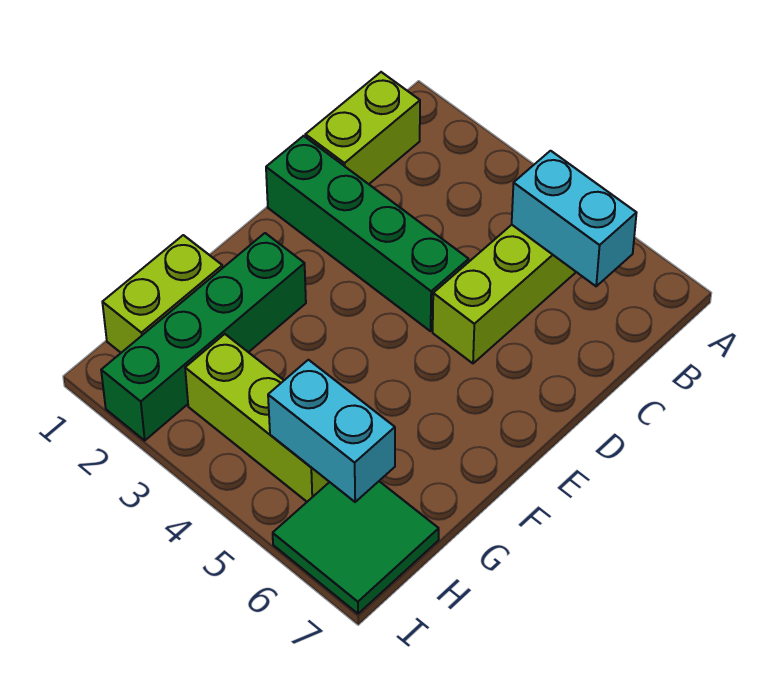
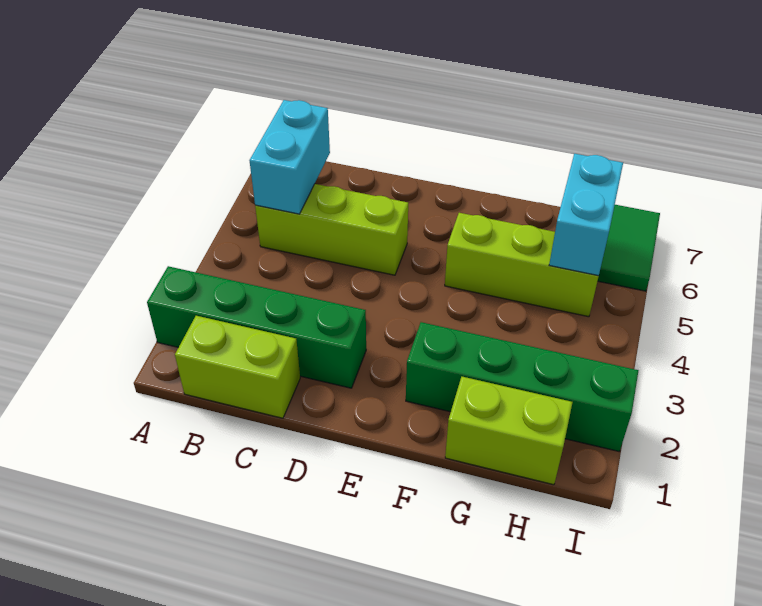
green 1x4 brick [266,136,469,331] -> green 1x4 brick turned to [147,266,366,388]
lime 1x3 brick [185,334,329,502] -> lime 1x3 brick turned to [445,213,599,317]

